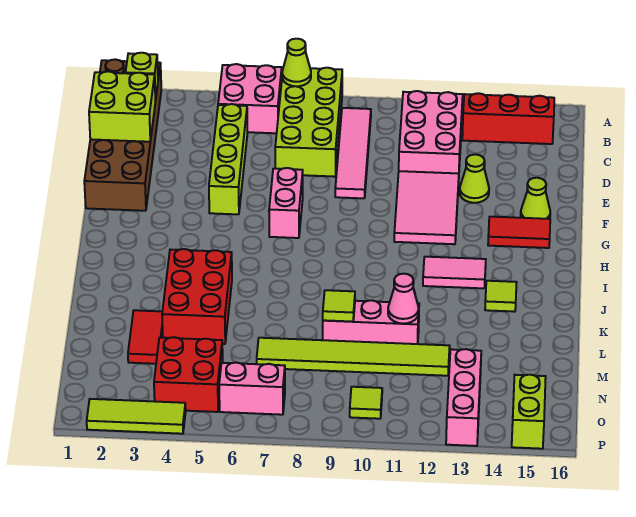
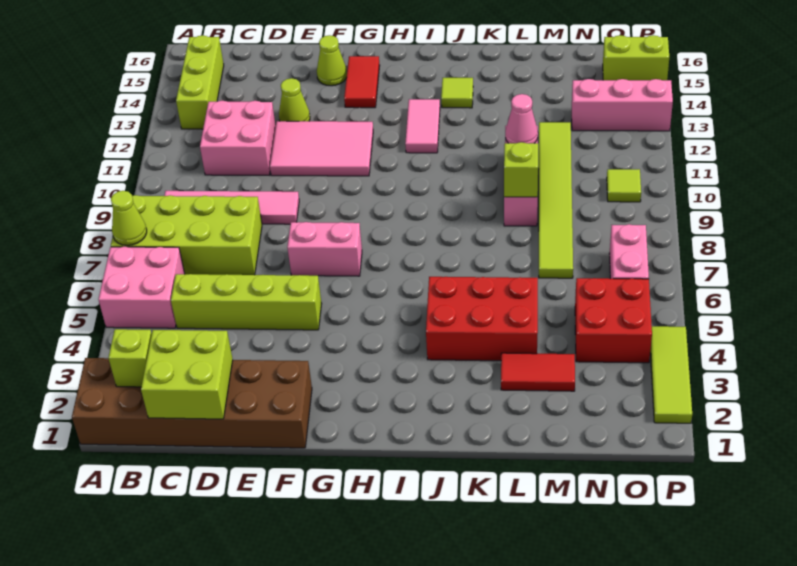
pink 2x3 brick [399,91,463,173] -> pink 2x2 brick [200,101,276,175]
red 1x3 brick [462,93,554,144] -> lime 1x3 brick [176,35,224,129]
lime 1x1 tile [323,290,355,322] -> lime 1x1 brick [504,142,538,197]

